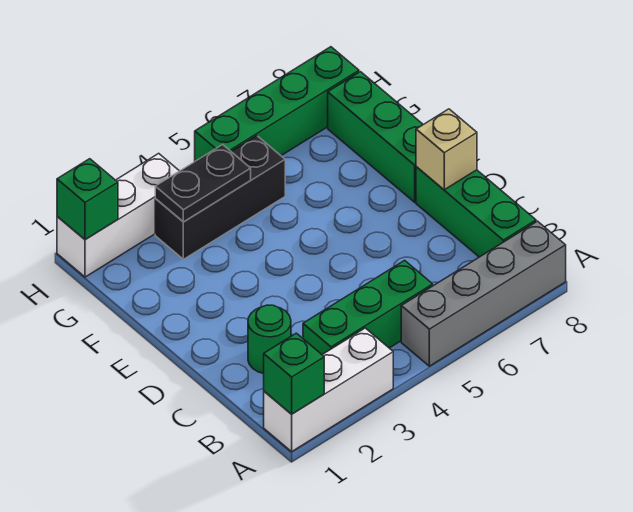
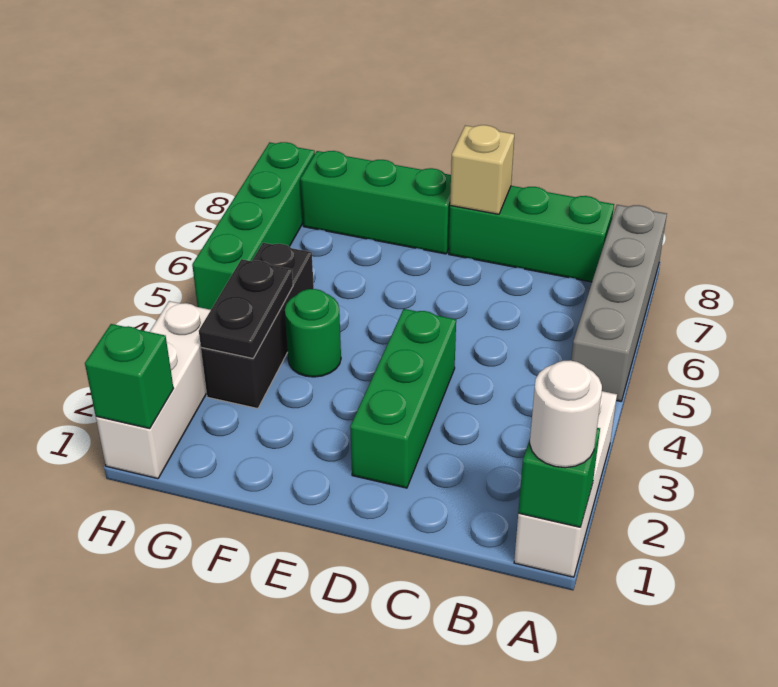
none -> white 1x1 round brick [530,361,602,468]
green 1x3 brick [303,260,433,354] -> green 1x3 brick moved to [350,309,456,488]
green 1x1 round brick [248,305,291,374] -> green 1x1 round brick moved to [285,289,341,377]

